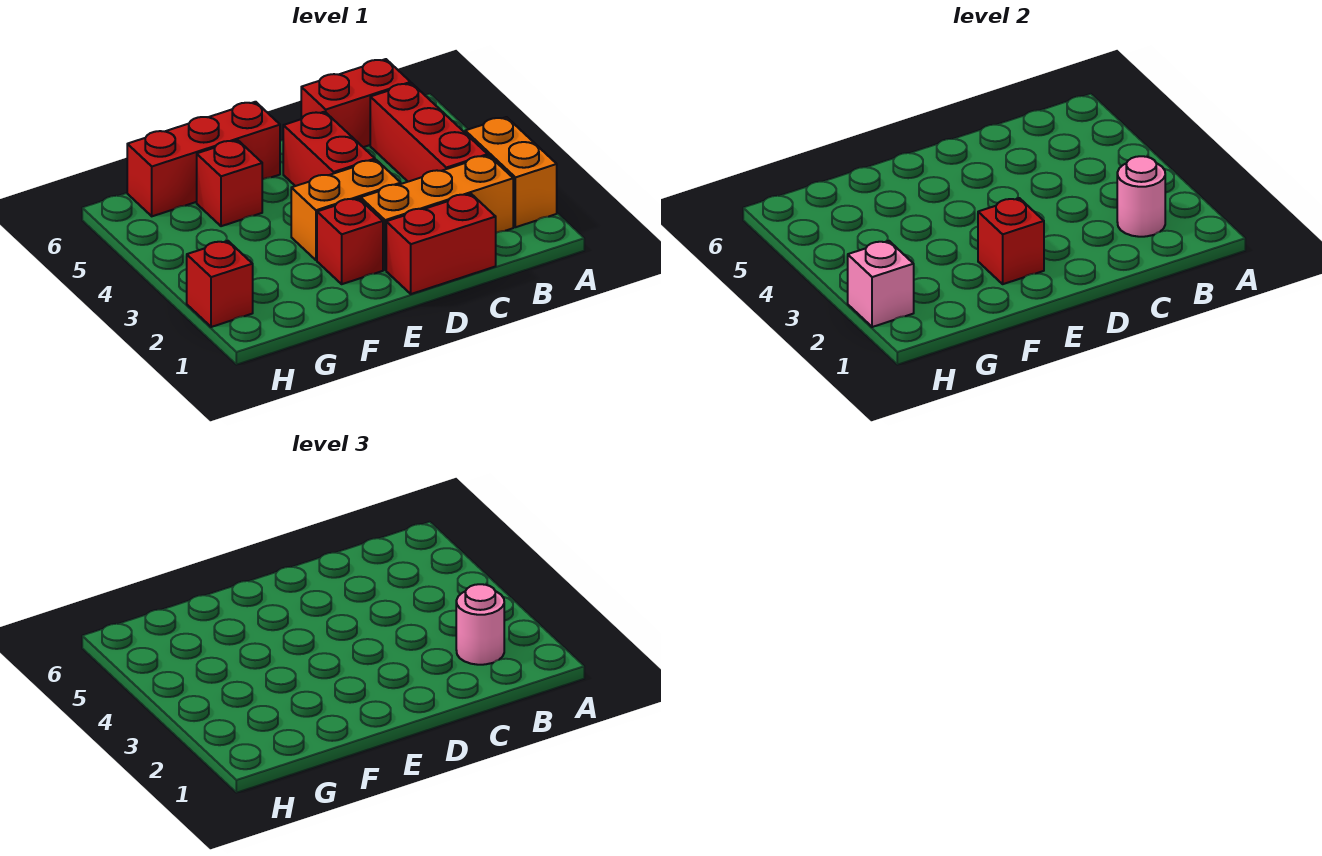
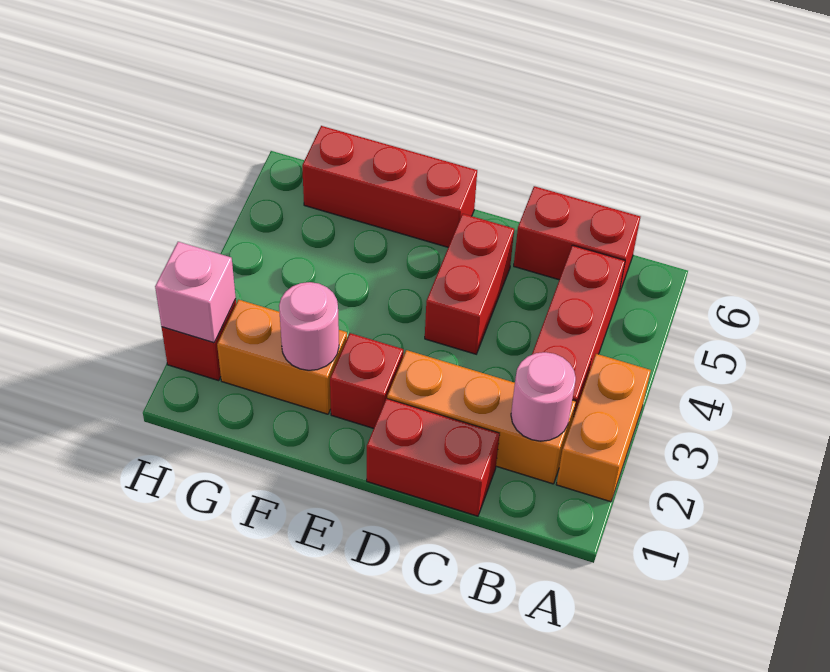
pink 1x1 round brick [456,584,504,665] -> pink 1x1 round brick moved to [279,282,339,370]
orange 1x2 brick [291,160,401,260] -> orange 1x2 brick moved to [217,300,347,414]
red 1x1 brick [978,198,1044,284] -> none
red 1x1 brick [197,140,262,226] -> none

